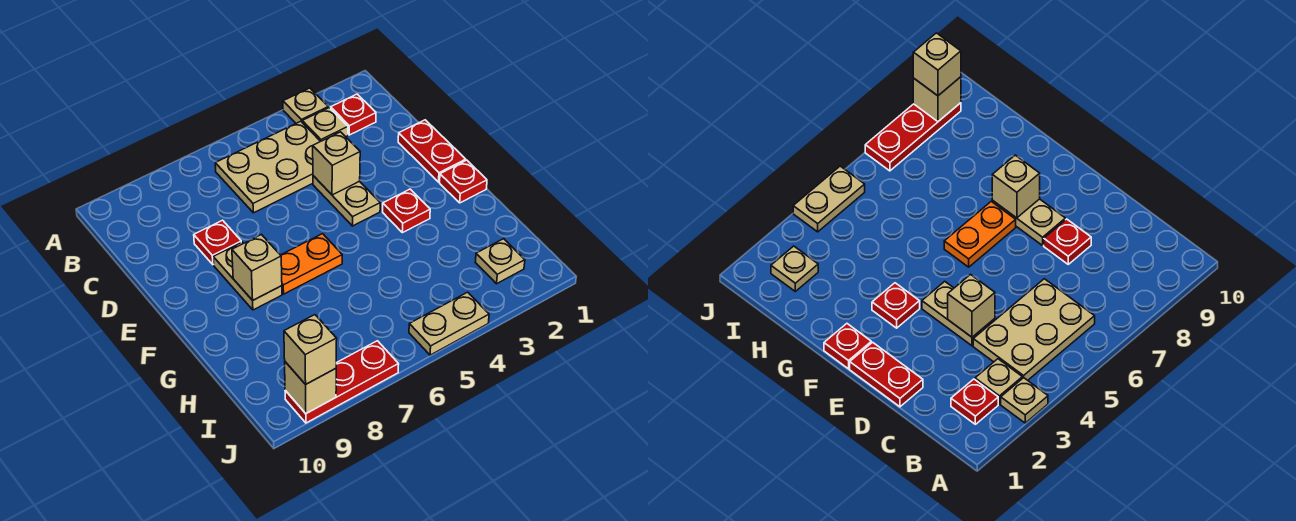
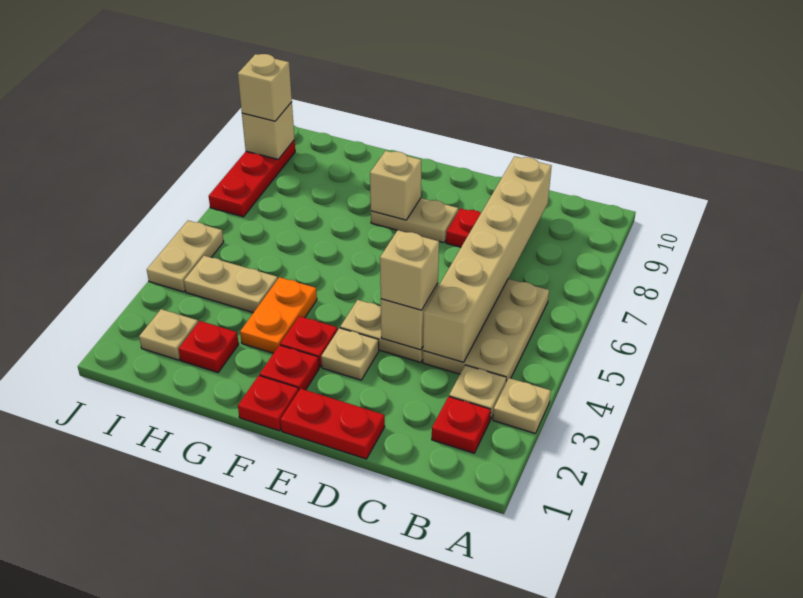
none -> tan 1x6 brick [423,156,552,362]
none -> tan 1x1 brick [380,230,439,310]
none -> tan 1x1 plate [321,328,379,380]
none -> red 1x1 plate [260,345,319,390]
orange 1x2 plate [281,234,342,294] -> orange 1x2 plate moved to [240,277,317,353]
none -> red 1x1 plate [179,321,239,372]
none -> tan 1x2 plate [184,256,278,313]

